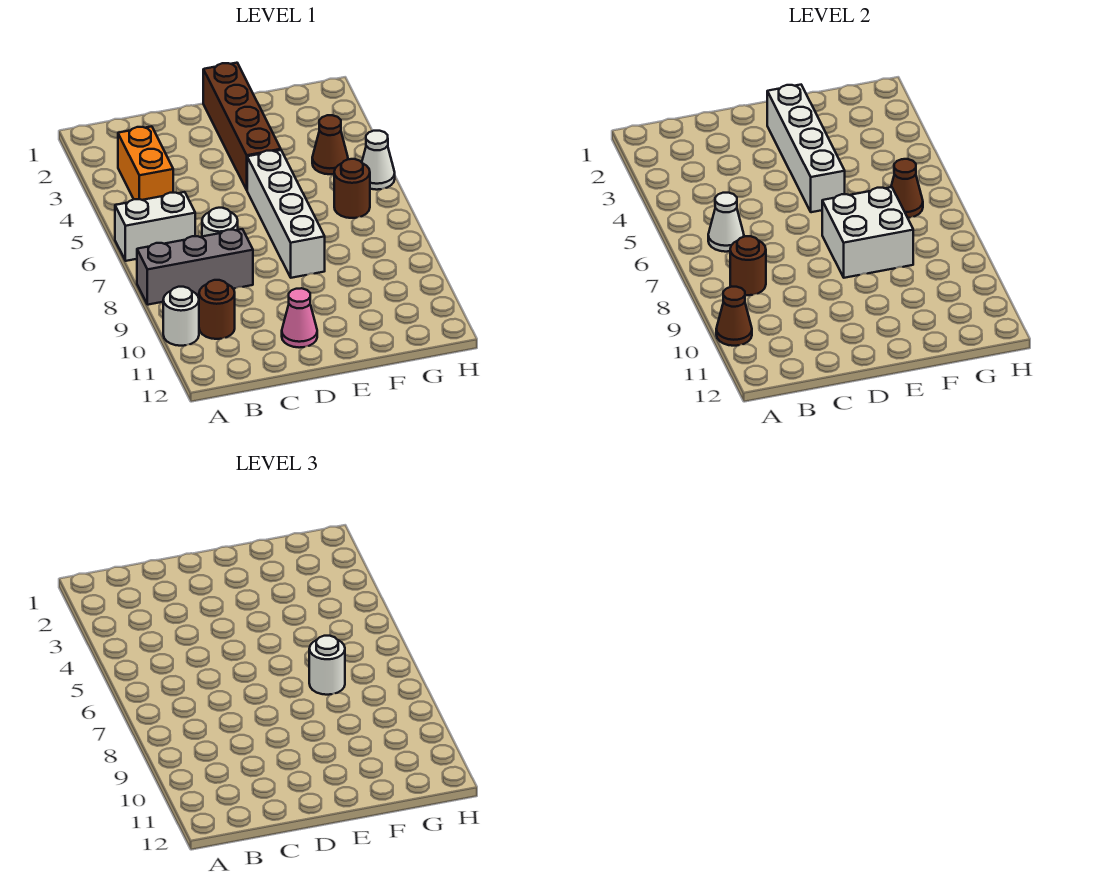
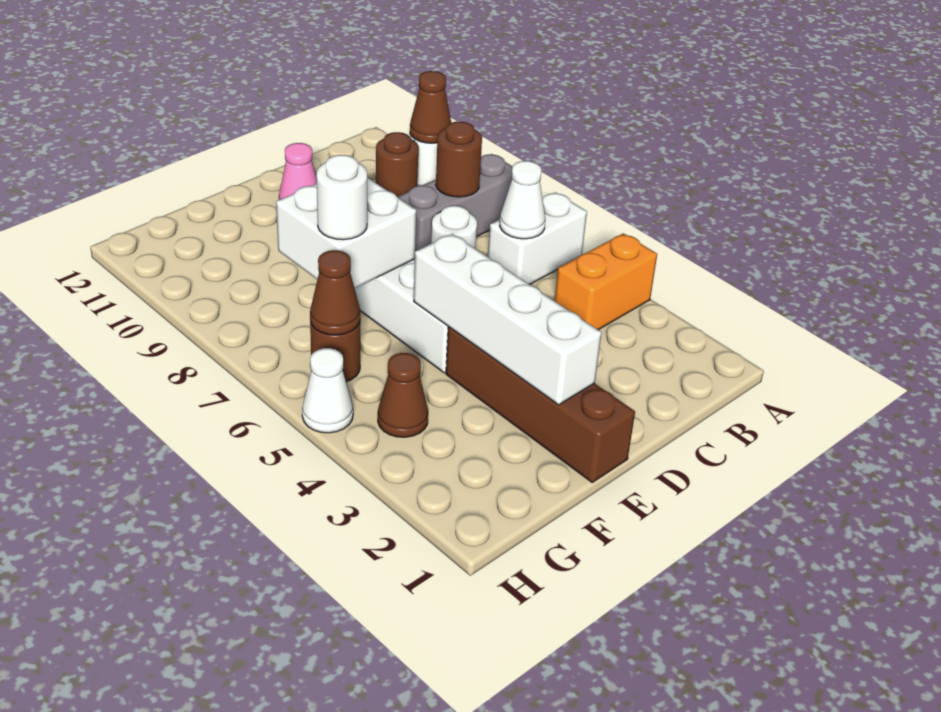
orange 1x2 brick [118,126,173,200] -> orange 1x2 brick turned to [555,233,657,330]

